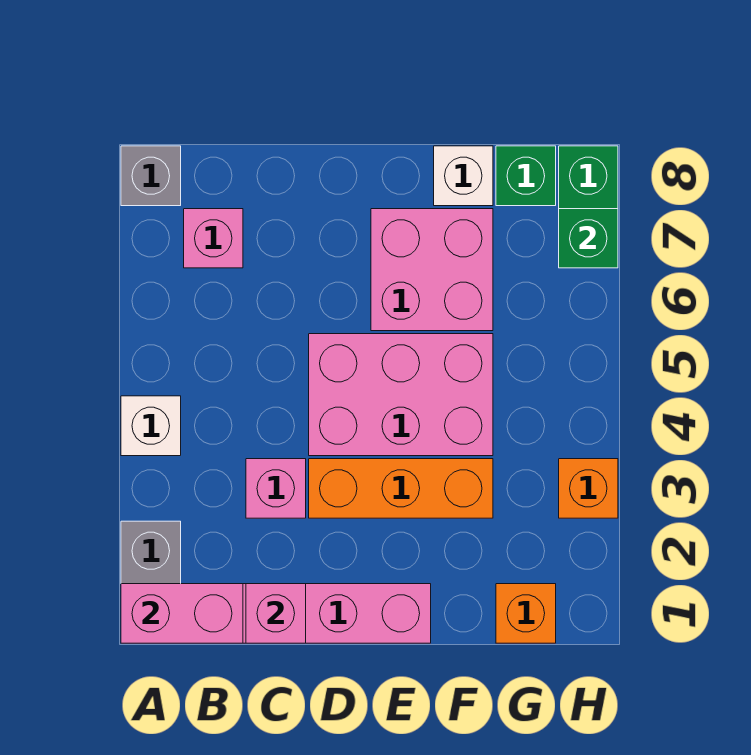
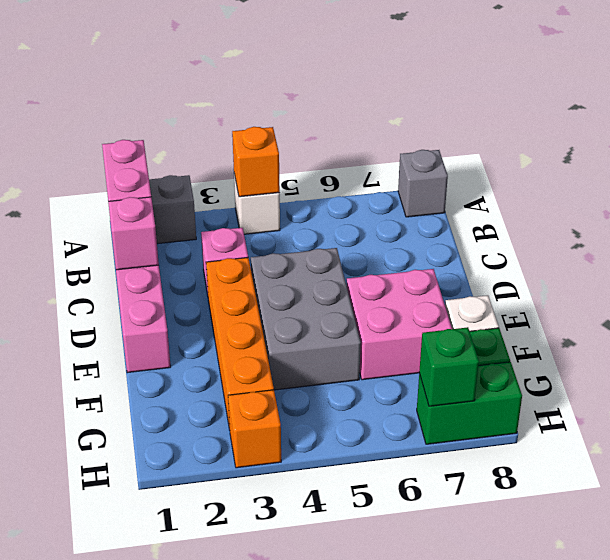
pink 1x1 brick [184,209,243,268] -> none
orange 1x3 brick [309,459,493,518] -> orange 1x4 brick [206,257,274,430]
pink 2x3 brick [309,334,493,456] -> grey 2x3 brick [251,248,361,390]
orange 1x1 brick [496,584,556,643] -> orange 1x1 brick moved to [232,127,280,197]

